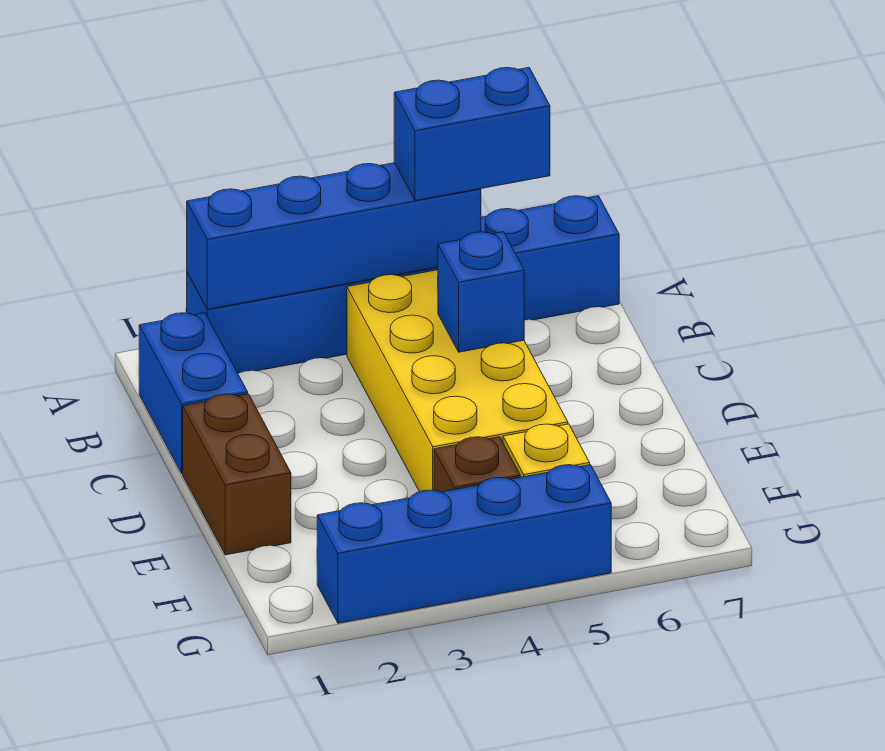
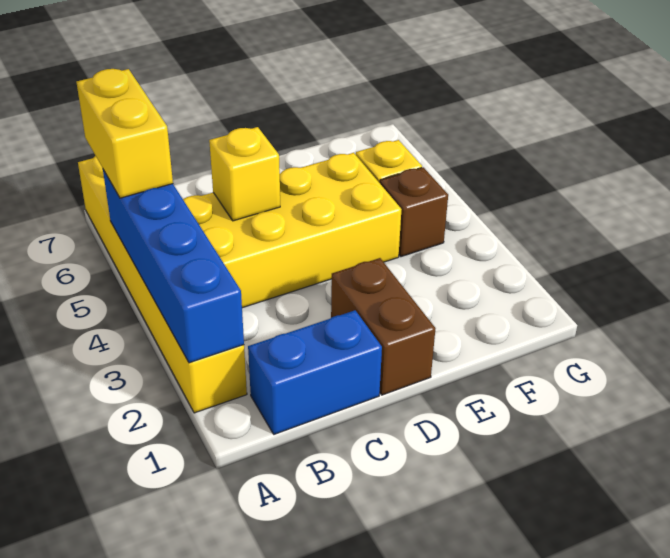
blue 1x6 brick [187,196,619,373] -> yellow 1x6 brick [78,156,247,413]
blue 1x2 brick [394,68,550,201] -> yellow 1x2 brick [76,69,173,198]
blue 1x1 brick [438,232,524,352] -> yellow 1x1 brick [209,127,280,221]
brown 1x2 brick [183,394,291,555] -> brown 1x2 brick turned to [331,258,436,395]
blue 1x4 brick [317,465,611,623] -> none

